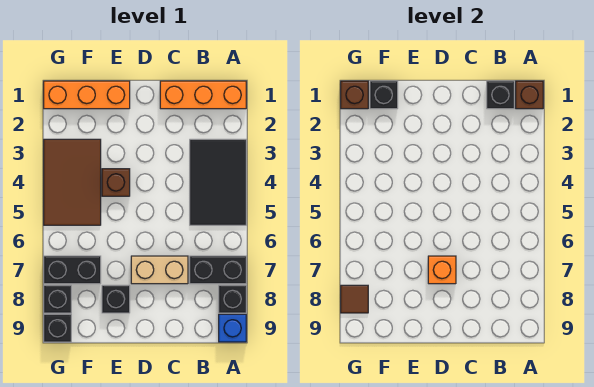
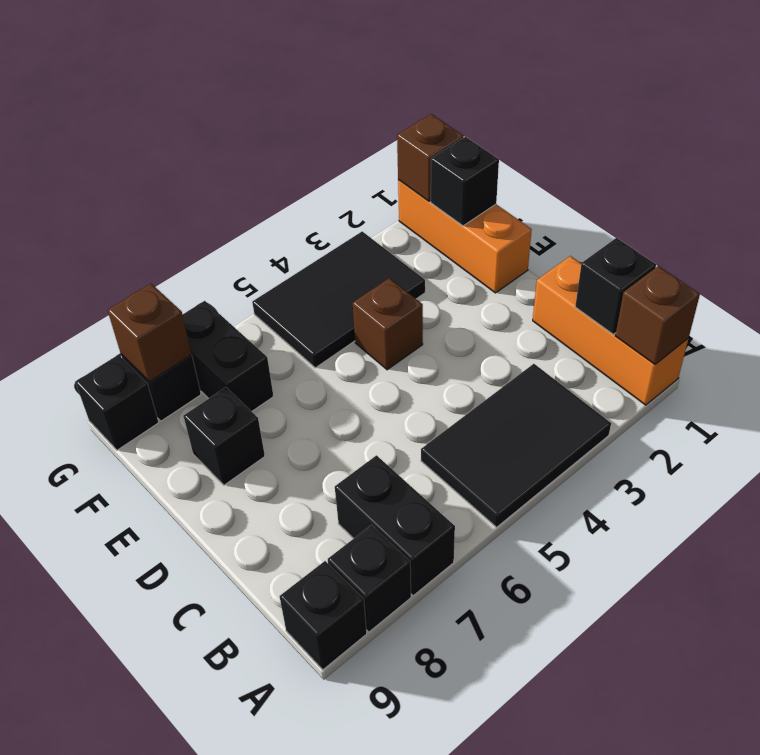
blue 1x1 brick [219,314,246,342] -> black 1x1 brick [279,561,367,670]
tan 1x2 brick [131,256,188,284] -> none
orange 1x1 brick [428,256,456,284] -> none
brown 2x3 tile [44,139,101,225] -> black 2x3 tile [252,232,425,368]
brown 1x1 tile [341,285,368,313] -> brown 1x1 brick [108,284,192,382]

